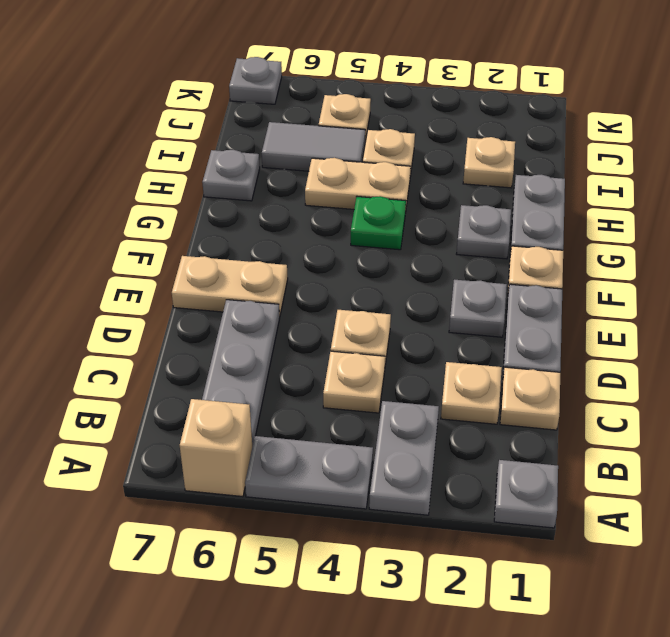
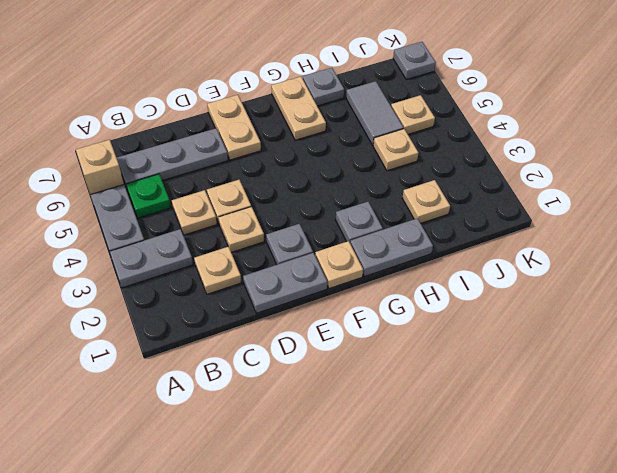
grey 1x1 plate [494,460,558,528] -> none
tan 1x1 plate [500,367,560,430] -> tan 1x1 plate moved to [218,207,264,252]
green 1x1 plate [351,196,406,250] -> green 1x1 plate moved to [126,174,171,218]
tan 1x2 plate [305,158,411,213] -> tan 1x2 plate moved to [271,77,326,140]

